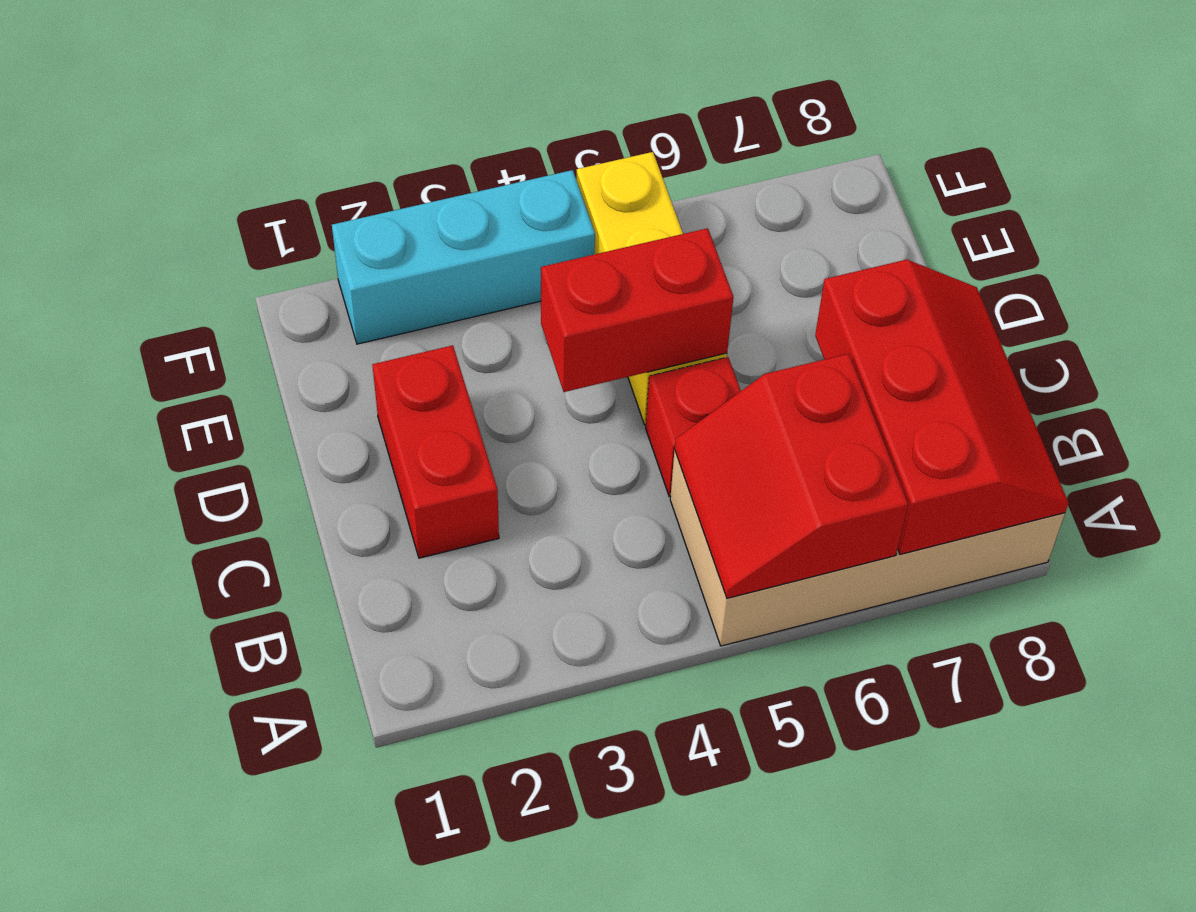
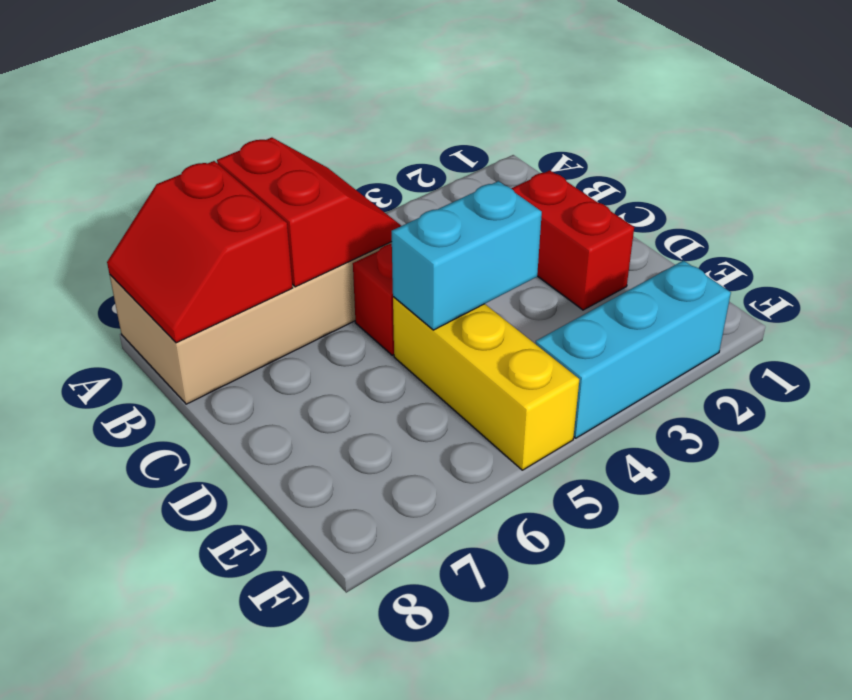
red 2x3 slope [815,260,1069,554] -> red 2x2 slope [107,161,293,343]
red 1x2 brick [541,228,733,392] -> cyan 1x2 brick [392,181,542,330]

